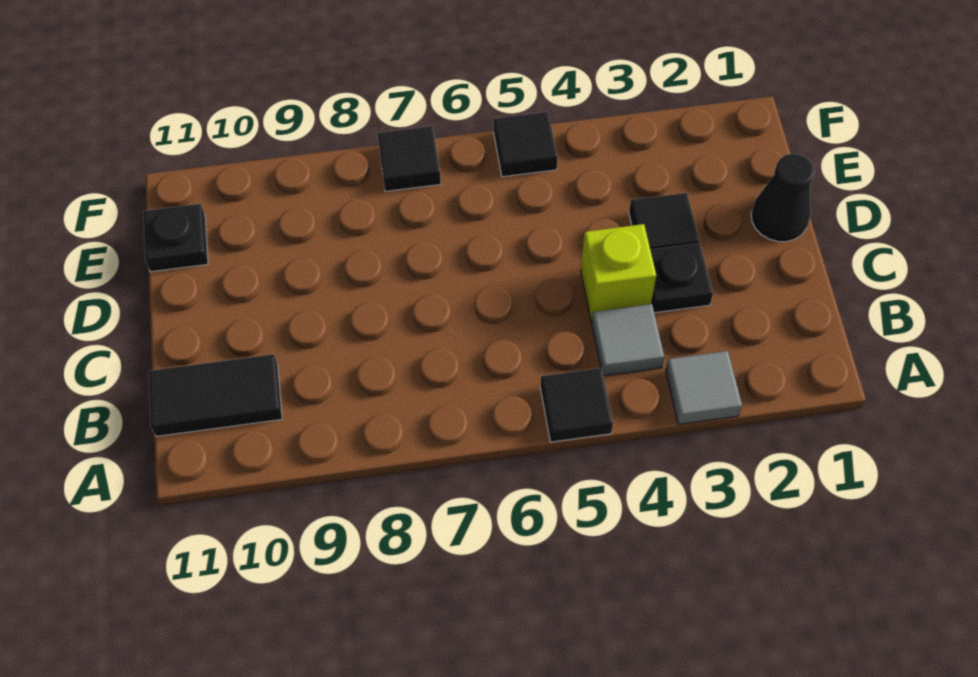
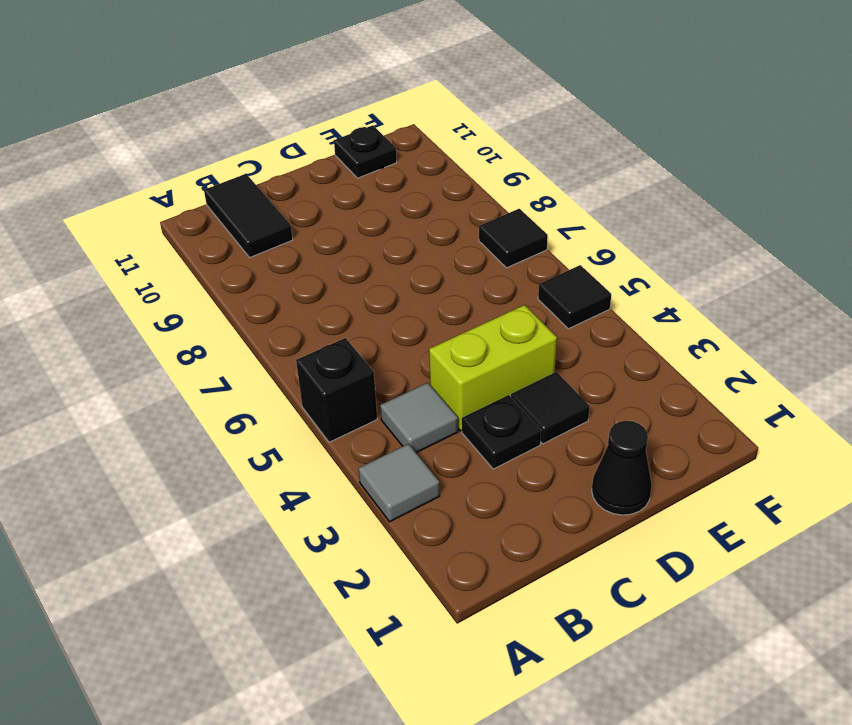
black 1x1 tile [540,368,613,442] -> black 1x1 brick [296,338,377,442]
lime 1x1 brick [581,224,656,321] -> lime 1x2 brick [429,305,557,431]

